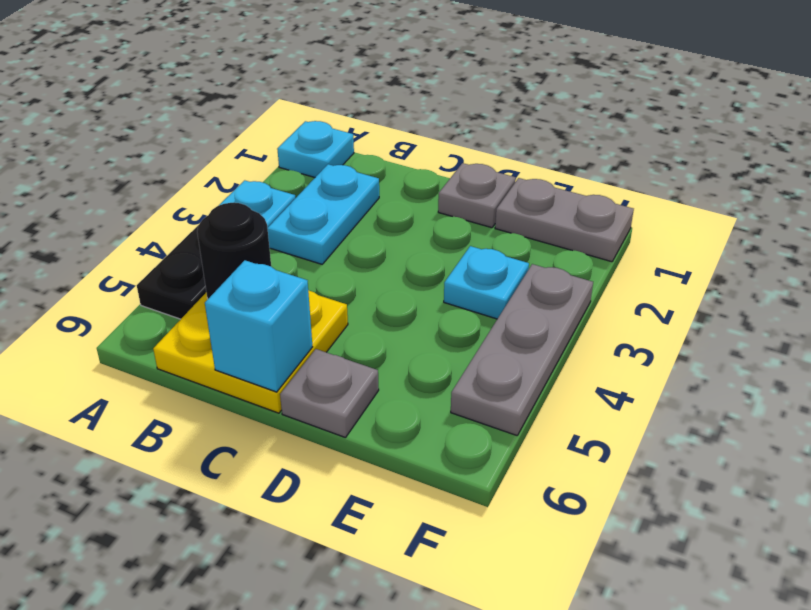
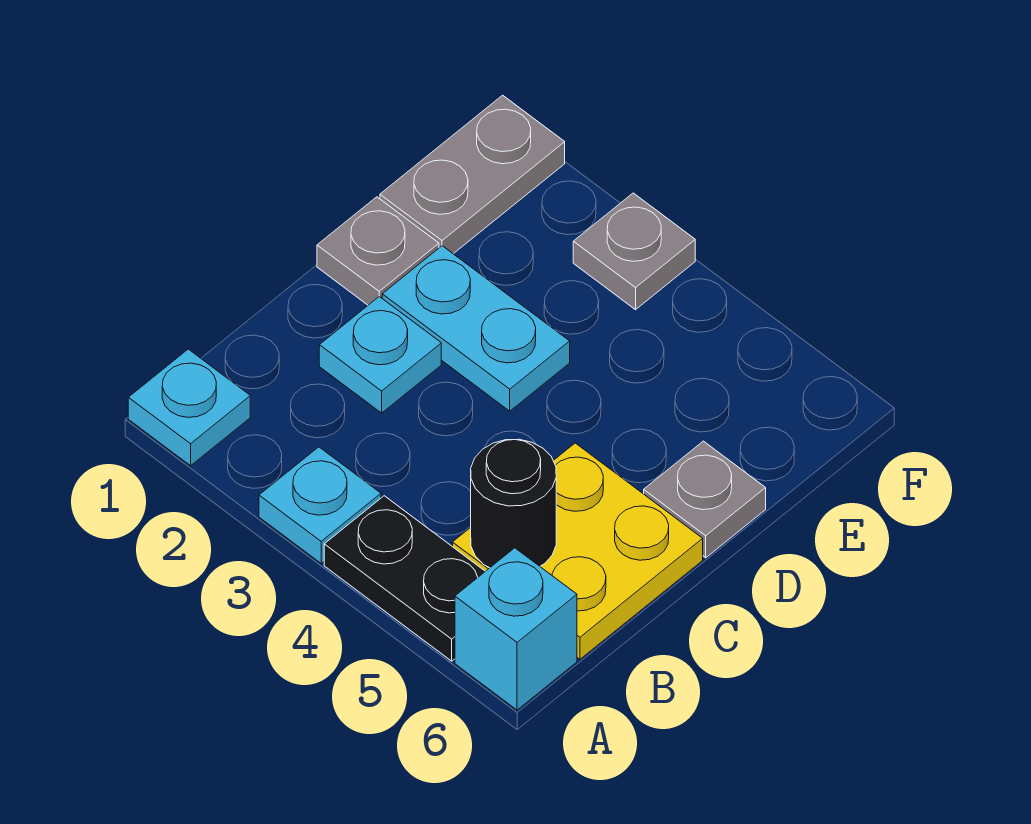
cyan 1x2 plate [268,164,379,264] -> cyan 1x2 plate moved to [382,246,570,411]
cyan 1x1 brick [205,260,312,392] -> cyan 1x1 brick moved to [455,548,577,710]
cyan 1x1 plate [444,246,529,319] -> cyan 1x1 plate moved to [319,296,441,413]
grey 1x3 plate [451,264,593,435] -> grey 1x1 plate [573,193,695,310]

